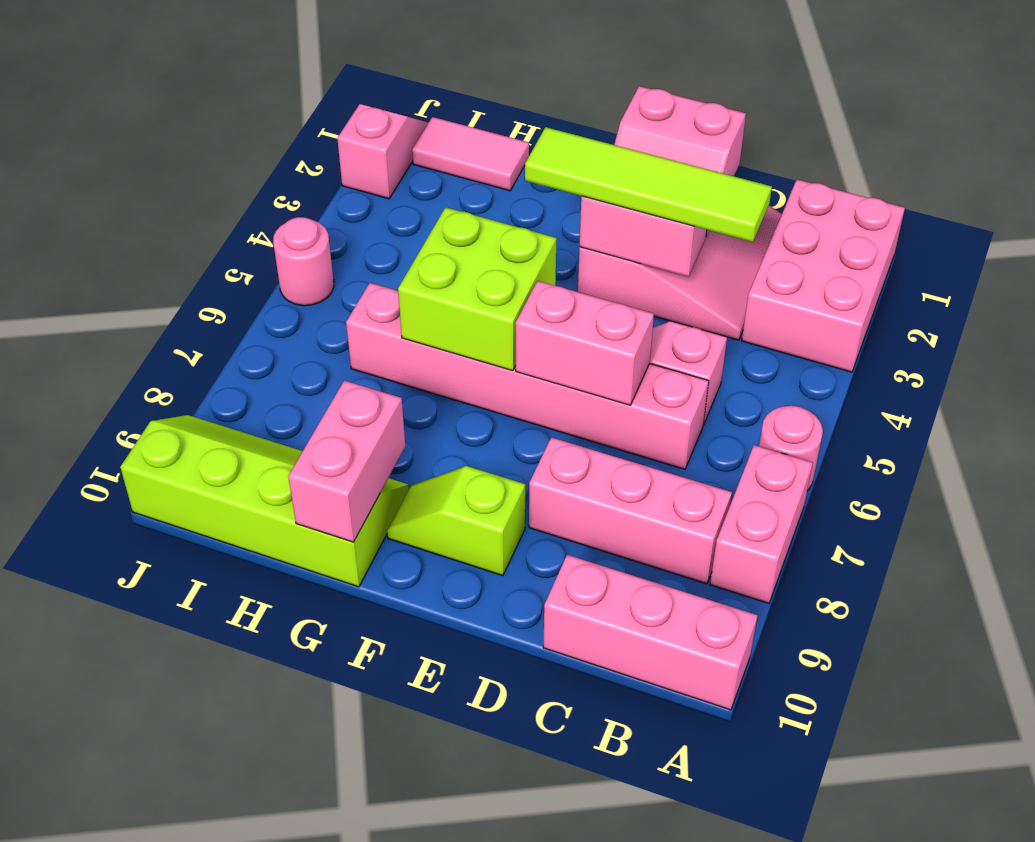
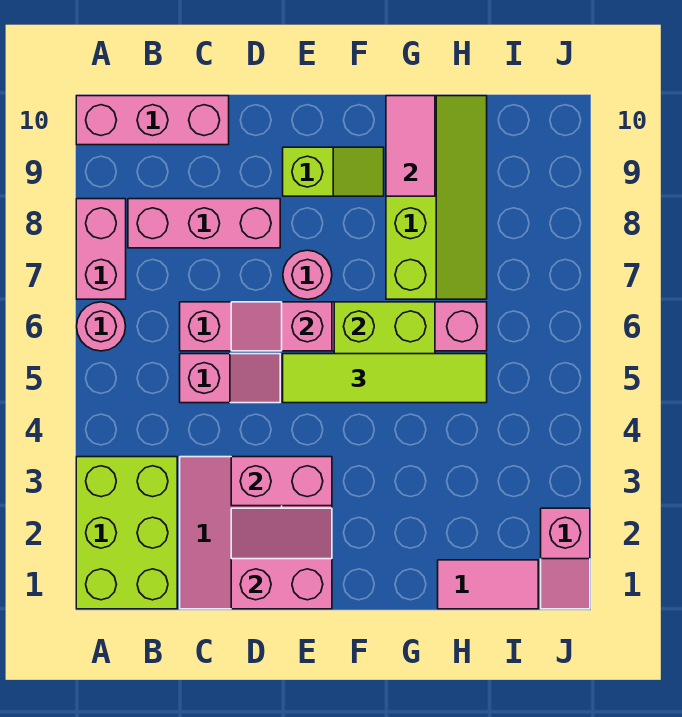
pink 2x3 brick [742,179,905,372] -> lime 2x3 brick [76,457,177,609]
lime 1x4 tile [525,127,772,242] -> lime 1x4 tile moved to [283,354,487,403]
pink 1x2 brick [516,281,654,405] -> pink 1x2 slope [231,302,332,351]
lime 2x4 slope [120,415,409,587] -> lime 2x4 slope turned to [386,96,487,299]
pink 1x2 brick [288,380,405,542] -> pink 1x2 tile [386,96,435,196]
pink 1x1 round brick [273,217,334,306] -> pink 1x1 round brick moved to [283,250,332,299]

